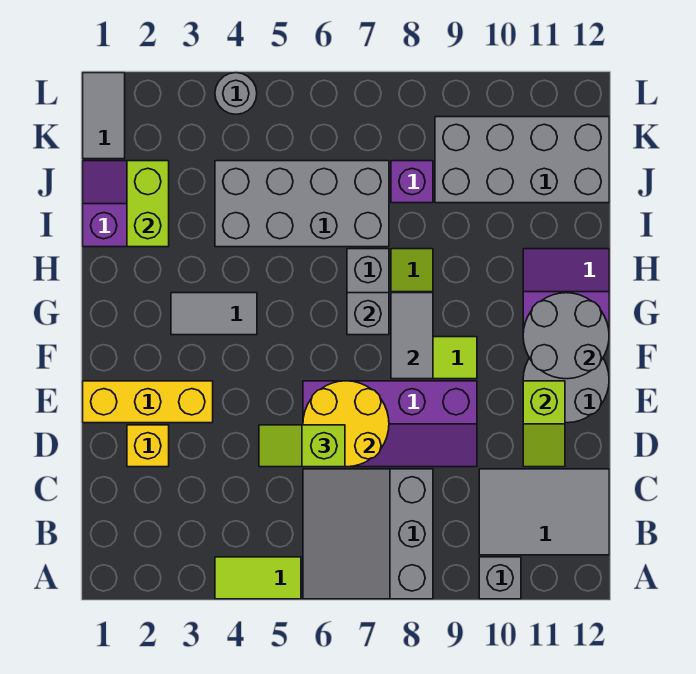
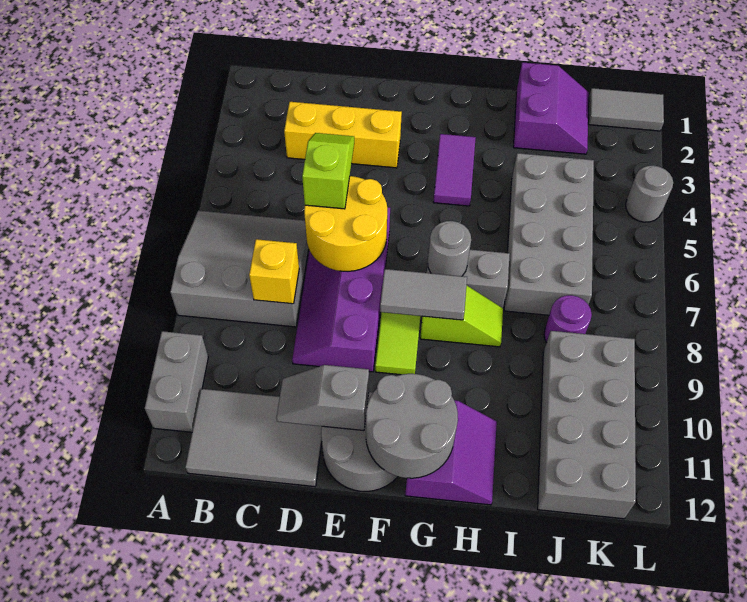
lime 1x2 tile [215,557,301,599] -> none
grey 1x1 brick [479,557,521,599] -> grey 1x2 brick [145,331,208,432]
grey 2x3 tile [479,469,609,555] -> grey 2x3 tile turned to [185,389,322,487]
yellow 1x1 brick [127,425,169,467] -> yellow 1x1 brick moved to [249,239,299,304]
lime 1x2 slope [523,381,565,467] -> grey 1x2 slope [276,365,369,430]
yellow 1x3 brick [83,381,213,423] -> yellow 1x3 brick turned to [284,102,402,168]
grey 1x2 tile [171,293,257,335] -> purple 1x2 tile [433,134,476,206]
grey 1x1 brick [347,293,389,335] -> grey 1x1 round brick [428,221,471,276]
lime 1x2 brick [127,161,169,247] -> none
purple 1x1 brick [391,161,433,203] -> purple 1x1 round brick [544,295,592,342]

